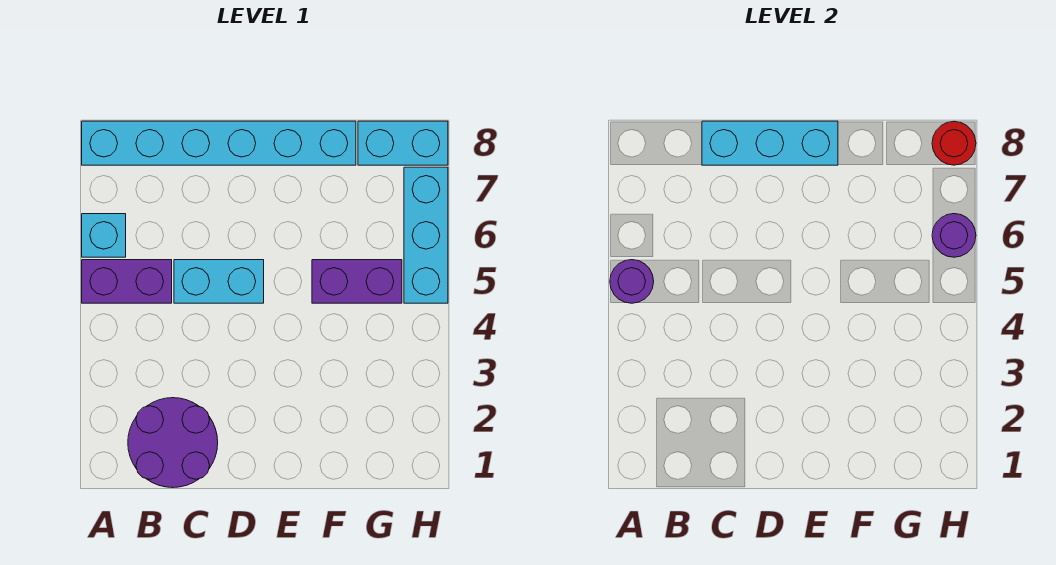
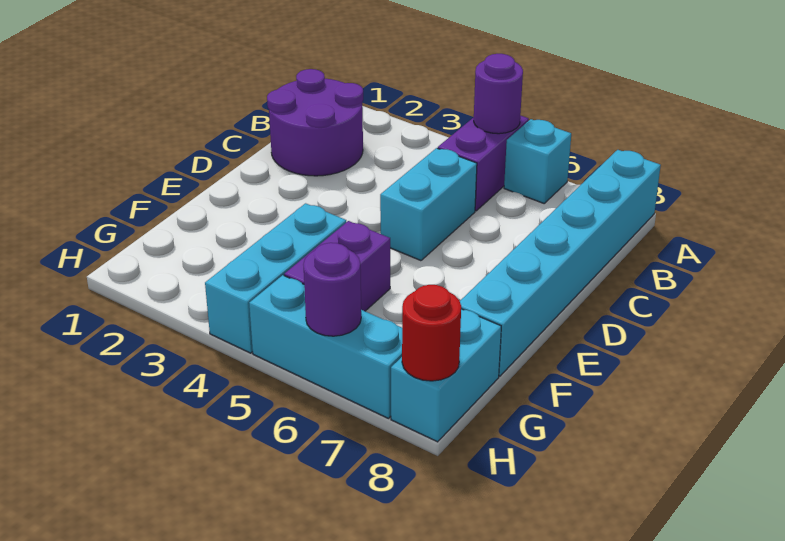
cyan 1x3 brick [702,121,838,165] -> cyan 1x3 brick moved to [205,203,346,353]

